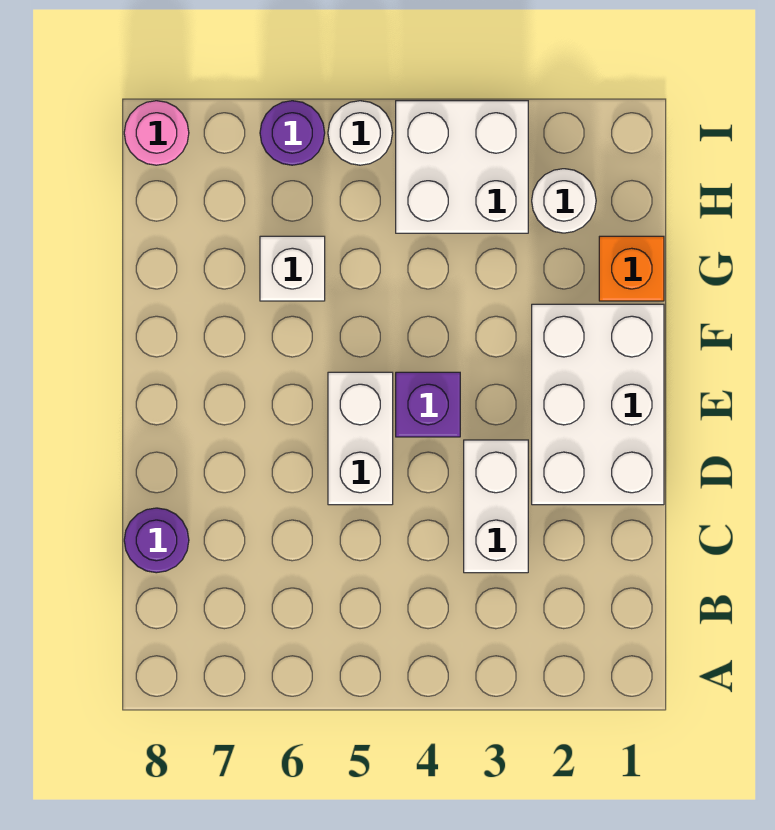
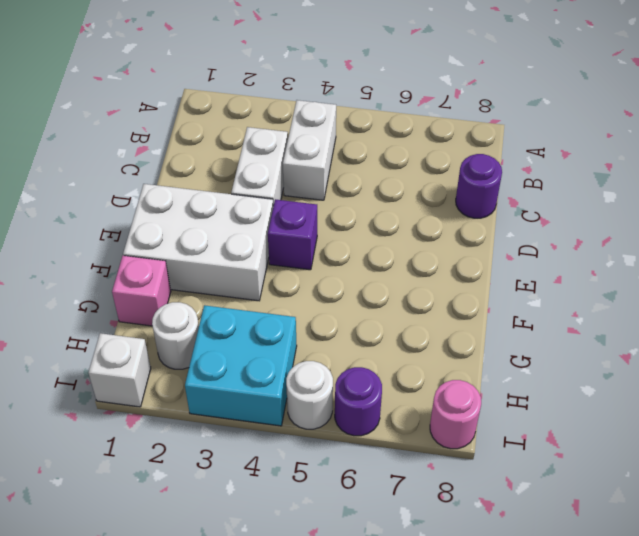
white 2x3 brick [532,304,664,505] -> white 2x3 brick turned to [123,184,273,301]
white 1x2 brick [328,372,393,505] -> white 1x2 brick moved to [283,100,336,200]
orange 1x1 brick [599,236,664,301] -> pink 1x1 brick [112,256,171,326]
white 1x1 brick [260,236,325,301] -> white 1x1 brick moved to [88,333,151,407]
white 2x2 brick [396,101,528,233] -> cyan 2x2 brick [185,305,297,426]

